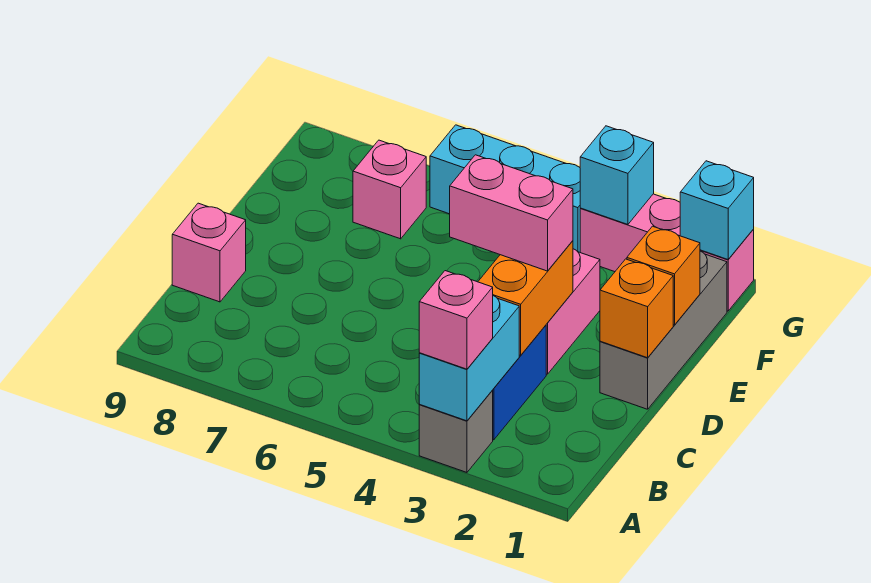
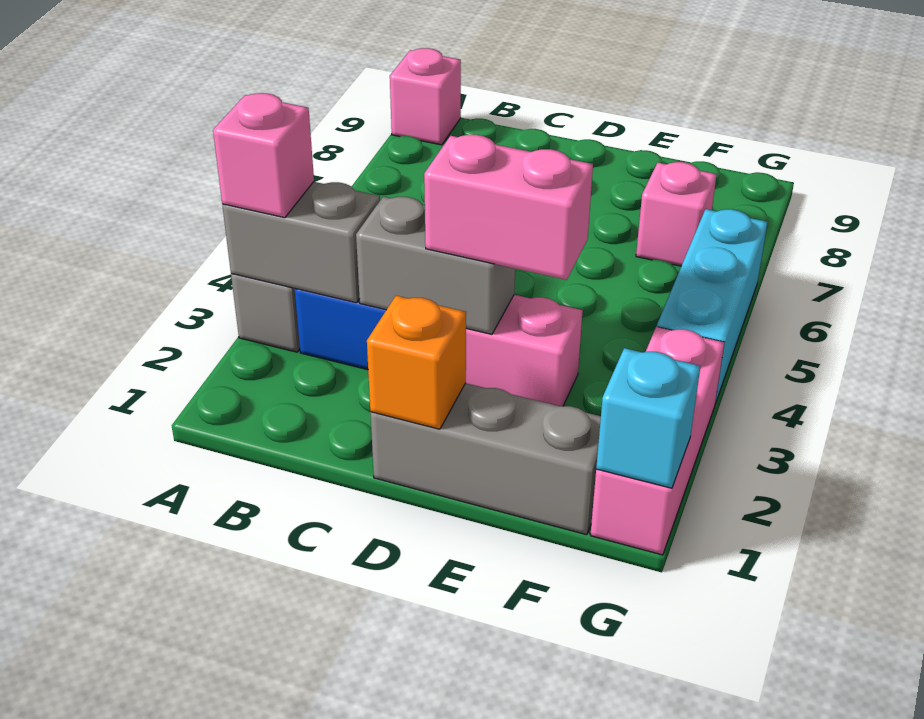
cyan 1x2 brick [419,296,519,421] -> grey 1x2 brick [222,182,380,303]
orange 1x2 brick [478,241,573,355] -> grey 1x2 brick [356,197,515,334]
pink 1x1 brick [172,203,246,302] -> pink 1x1 brick moved to [390,48,461,145]
pink 1x2 brick [450,155,573,271] -> pink 1x2 brick turned to [424,135,593,280]
orange 1x1 brick [627,226,700,325] -> none
cyan 1x1 brick [580,126,654,225] -> none

